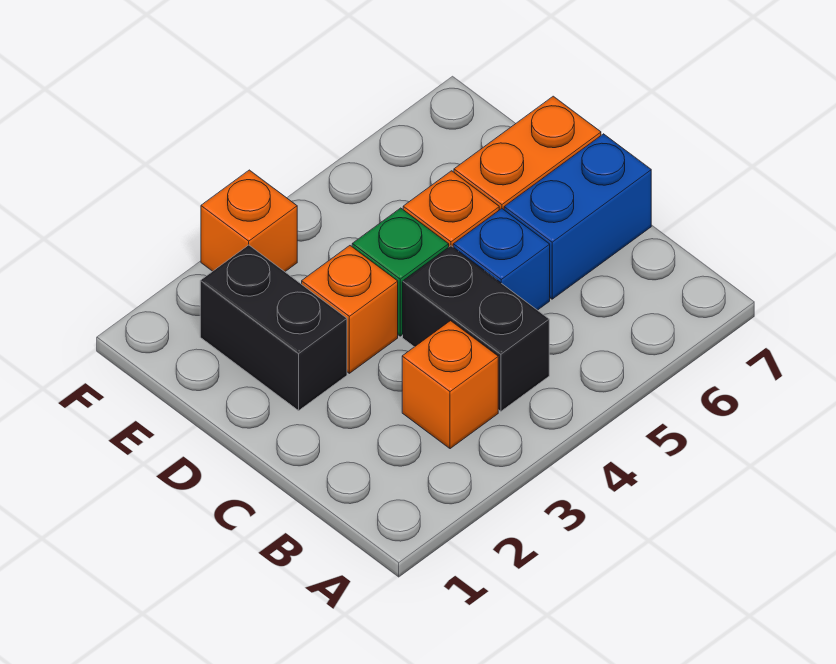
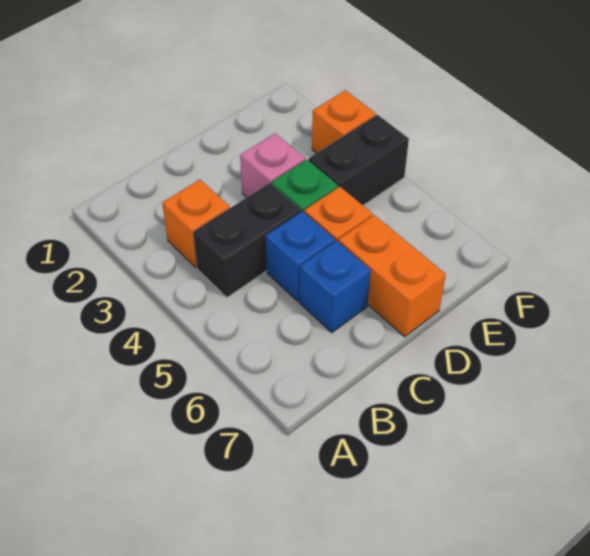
blue 1x2 brick [504,134,651,299] -> blue 1x1 brick [299,241,371,333]
black 1x2 brick [200,245,347,411] -> black 1x2 brick moved to [309,115,409,205]
orange 1x1 brick [302,246,398,373] -> pink 1x1 brick [240,133,305,197]

